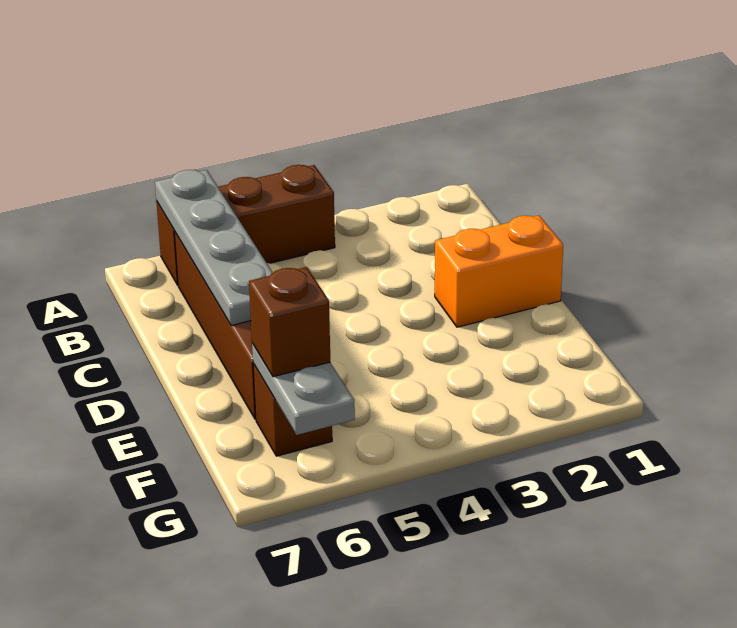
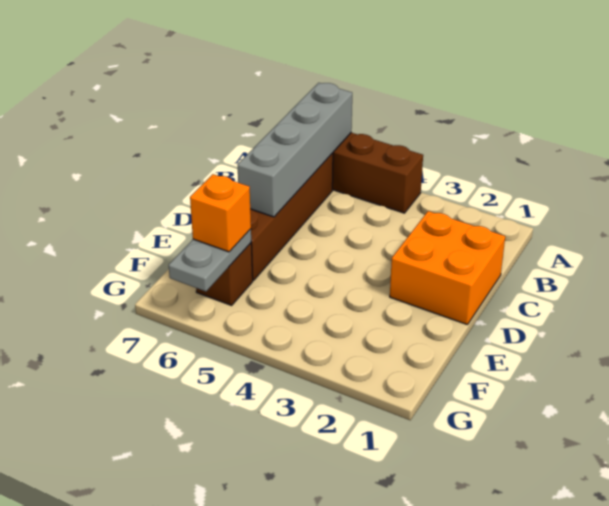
grey 1x4 plate [155,170,273,325] -> grey 1x4 brick [237,83,352,217]
orange 1x2 brick [435,216,563,327] -> orange 2x2 brick [390,211,505,325]
brown 1x1 brick [249,267,330,377] -> orange 1x1 brick [190,174,251,252]

